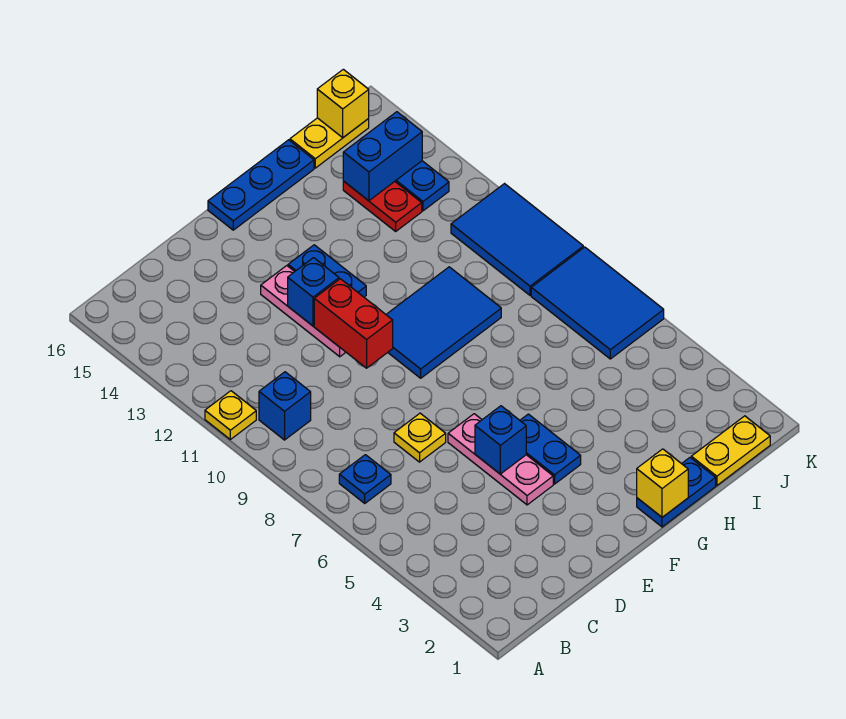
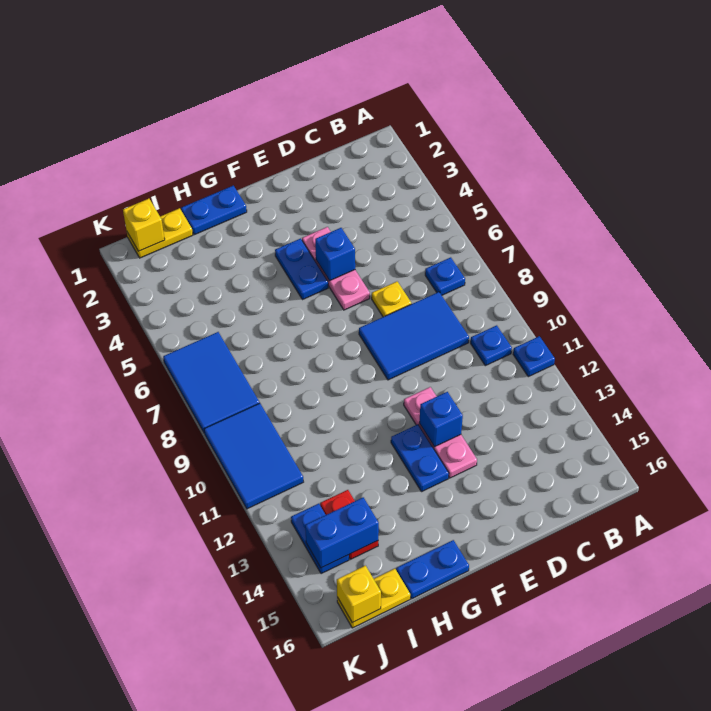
yellow 1x1 plate [205,391,256,439] -> blue 1x1 plate [513,336,555,377]
blue 1x1 brick [259,372,311,440] -> blue 1x1 plate [471,325,512,366]
red 1x2 brick [314,279,393,368] -> none
blue 2x3 tile [386,267,501,378] -> blue 2x3 tile moved to [359,292,469,380]
blue 1x3 plate [208,140,314,230] -> blue 1x2 plate [396,540,469,599]
yellow 1x1 brick [637,449,688,517] -> yellow 1x1 brick moved to [123,199,165,251]

